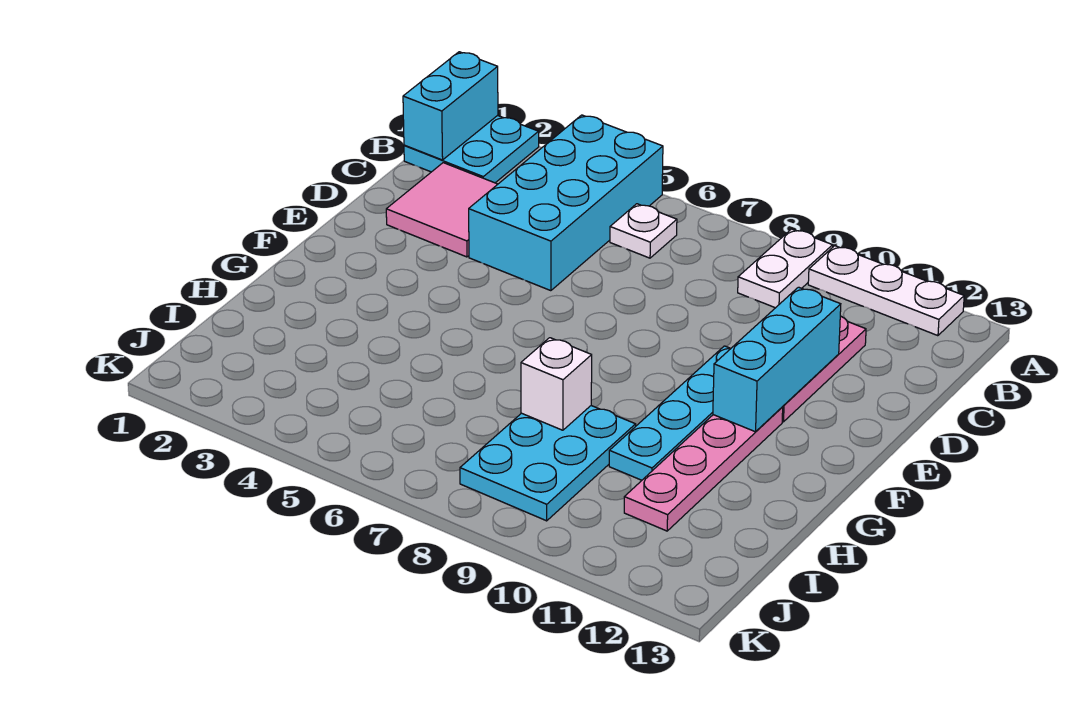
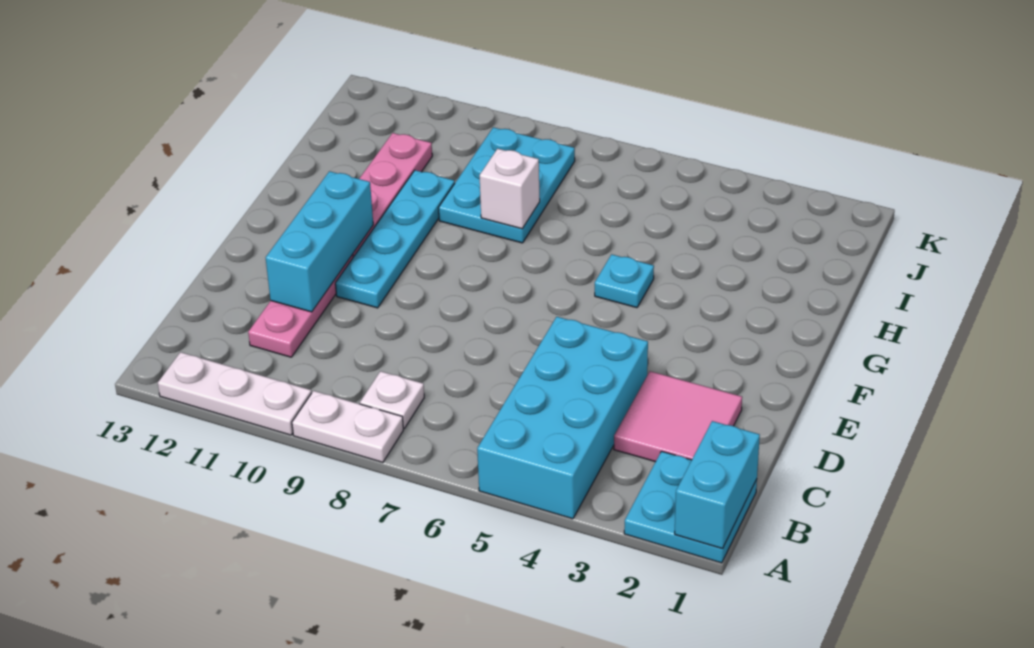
white 1x2 plate [738,229,833,308] -> white 1x2 plate turned to [292,391,403,462]
white 1x1 plate [610,204,677,258] -> white 1x1 plate moved to [360,371,424,428]
none -> cyan 1x1 plate [595,254,654,308]

